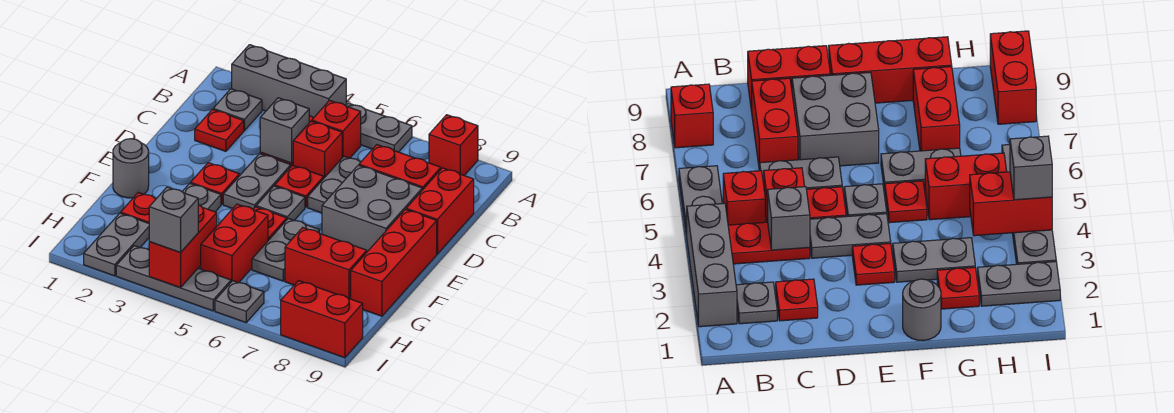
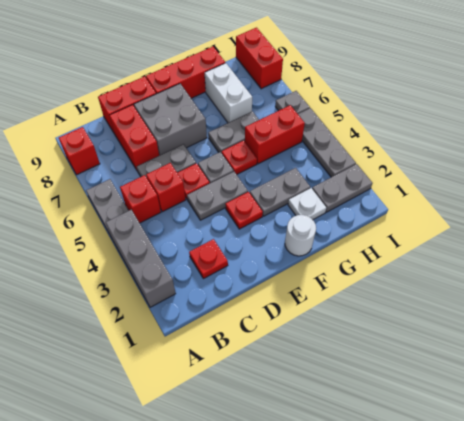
grey 1x1 plate [213,89,262,131] -> none
red 1x2 plate [728,222,810,264] -> none
grey 1x1 brick [260,98,309,163] -> none
grey 1x1 round brick [113,139,149,198] -> white 1x1 round brick [285,215,316,256]
red 1x1 plate [121,192,156,223] -> white 1x1 plate [288,188,326,220]
red 1x2 brick [285,228,367,299] -> white 1x2 brick [205,63,252,123]
red 1x2 brick [149,205,217,288] -> none
grey 1x1 brick [149,187,198,253] -> none

